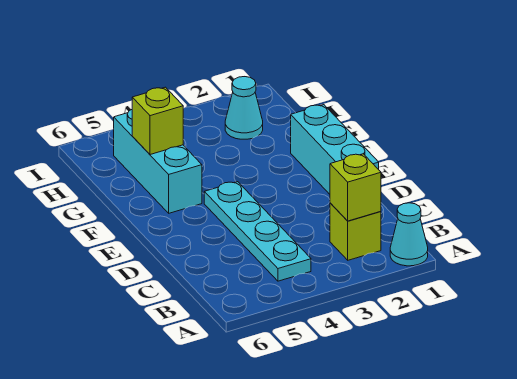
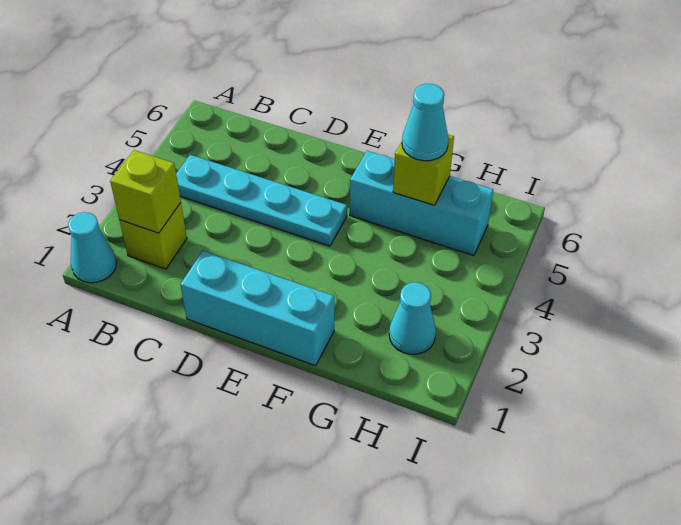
none -> cyan 1x1 cone [402,84,448,161]

